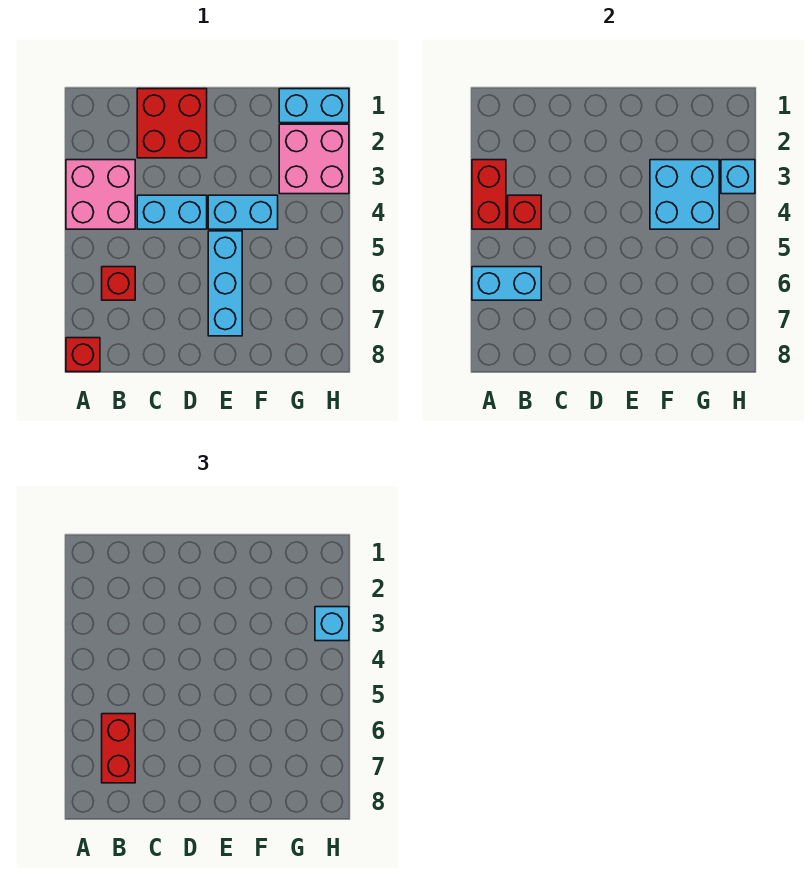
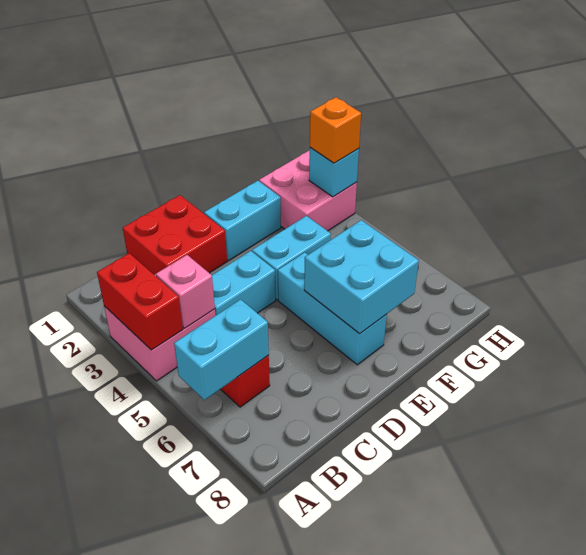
red 1x1 brick [66,338,100,372] -> none
red 1x1 brick [508,195,541,229] -> pink 1x1 brick [156,255,215,328]
red 1x2 brick [102,714,135,783] -> none
cyan 2x2 brick [650,160,719,229] -> cyan 2x2 brick moved to [304,220,419,334]
cyan 1x2 brick [279,89,349,123] -> cyan 1x2 brick moved to [204,181,281,260]
cyan 1x1 brick [315,607,349,641] -> orange 1x1 brick [310,97,361,163]

